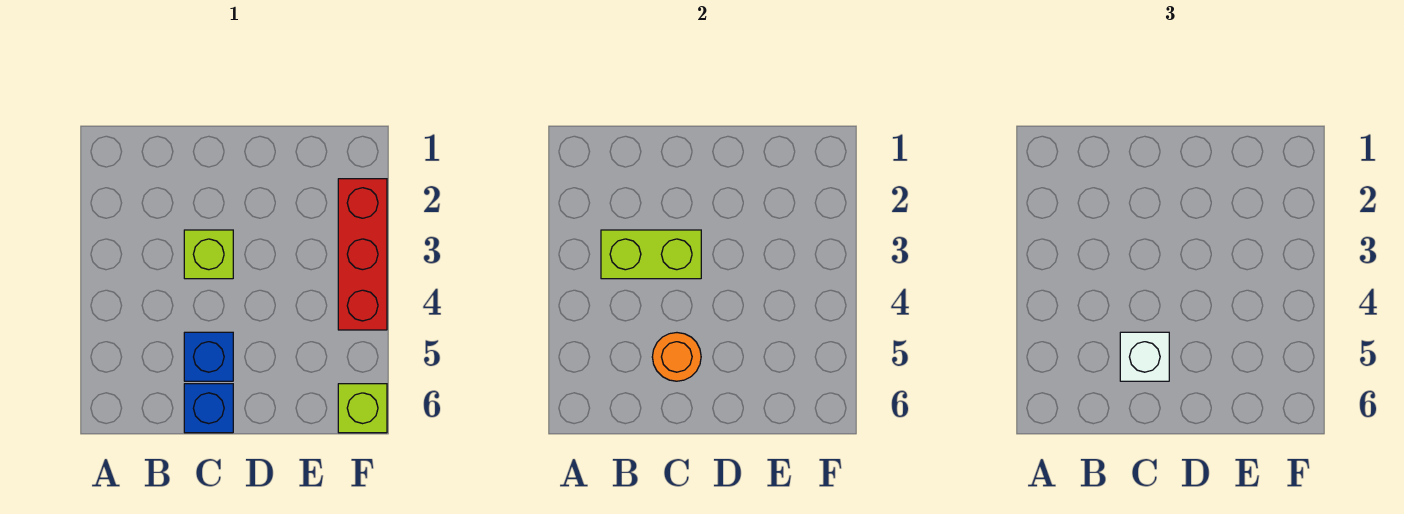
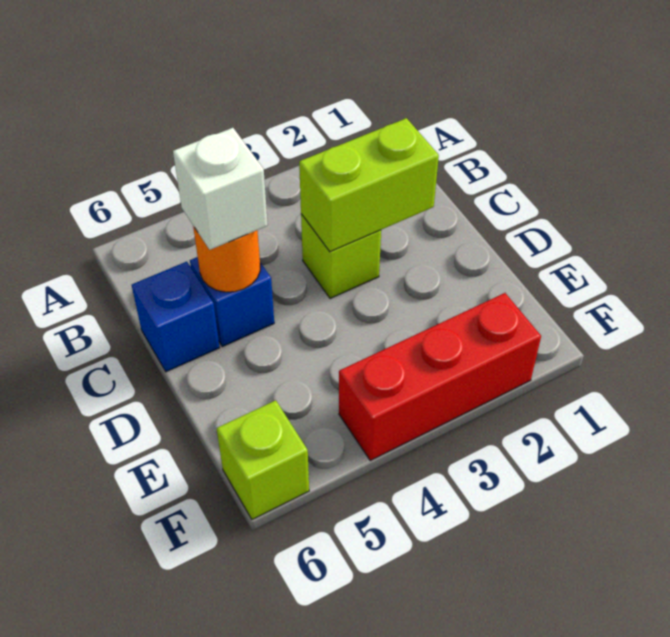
lime 1x2 brick [601,230,701,279] -> lime 1x2 brick turned to [299,118,439,252]

